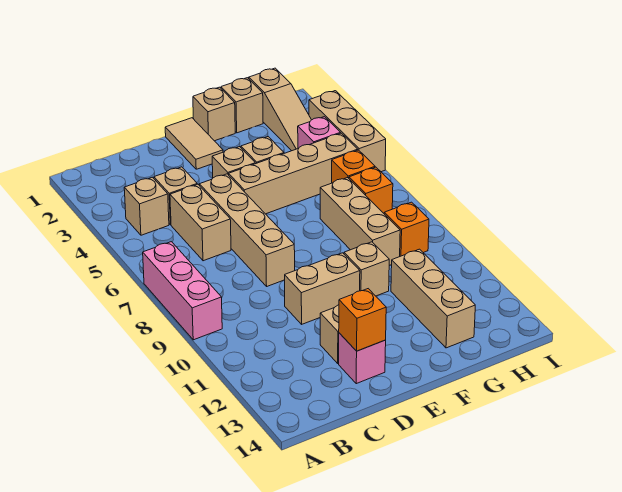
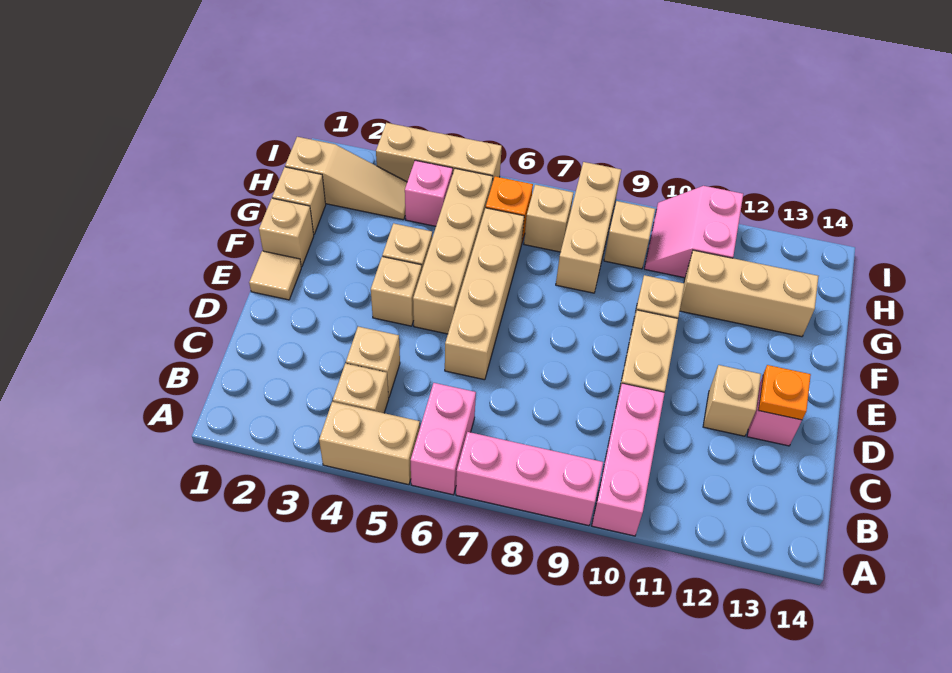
none -> pink 1x2 brick [411,383,476,495]
none -> pink 1x3 brick [592,383,665,536]
tan 1x2 brick [170,184,231,261] -> tan 1x2 brick moved to [319,402,420,485]
tan 1x4 brick [199,174,295,286] -> tan 1x4 brick turned to [445,208,524,380]
orange 1x1 brick [339,289,386,351] -> orange 1x1 plate [758,365,811,420]
tan 1x2 tile [165,118,223,169] -> tan 1x1 tile [249,251,301,300]
tan 1x3 brick [320,178,400,265] -> tan 1x3 brick turned to [556,162,621,293]
orange 1x1 brick [349,167,393,213] -> tan 1x1 brick [524,185,573,252]
orange 1x1 brick [384,202,429,256] -> tan 1x1 brick [604,201,655,269]
none -> pink 2x2 slope [644,186,743,278]

